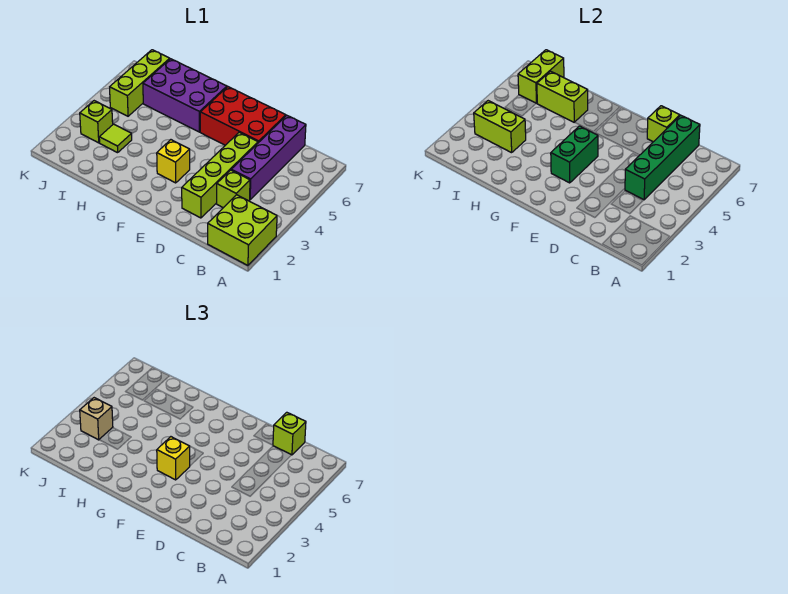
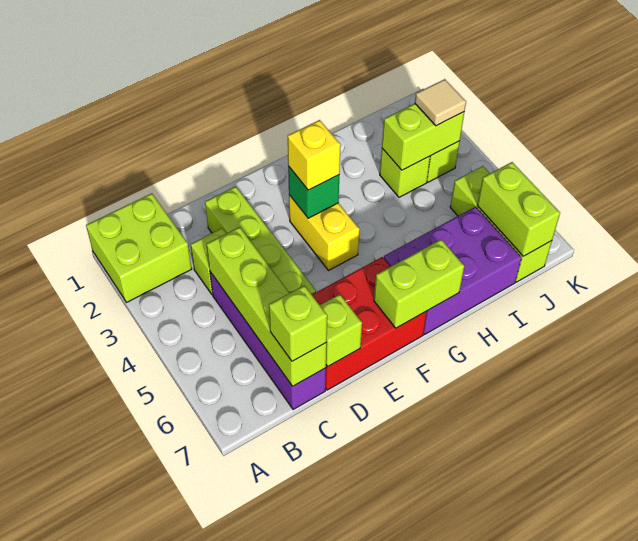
green 1x4 brick [625,115,700,200] -> lime 1x4 brick [206,227,327,386]
yellow 1x1 brick [157,140,190,183] -> yellow 1x2 brick [289,195,360,271]
green 1x2 brick [551,126,598,183] -> green 1x1 brick [288,166,339,218]
lime 1x2 brick [537,71,588,122] -> lime 1x2 brick moved to [374,239,464,328]
lime 1x1 tile [99,124,132,153] -> lime 1x1 brick [380,148,430,197]
tan 1x1 brick [80,398,113,440] -> tan 1x1 tile [415,79,466,126]

